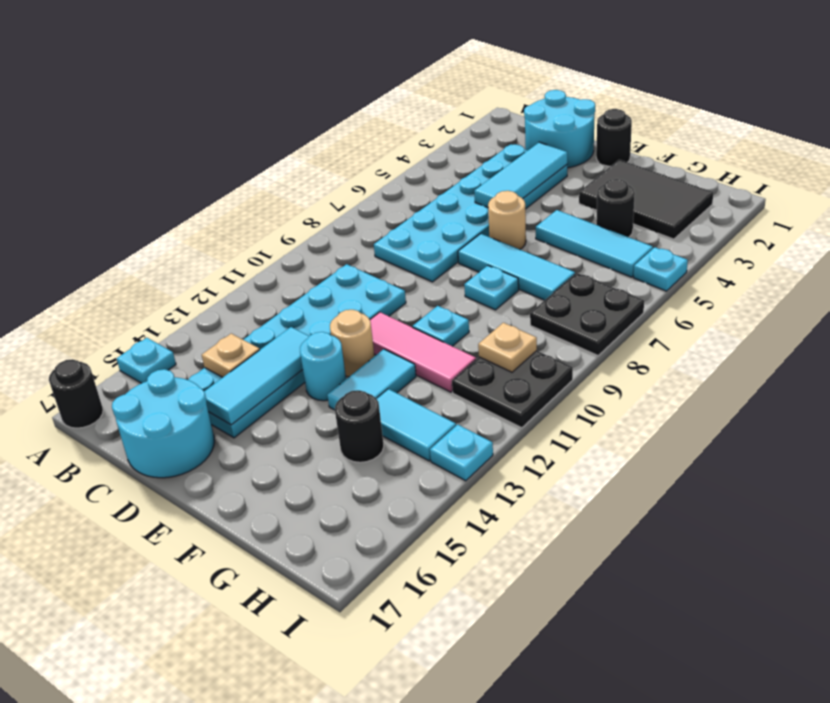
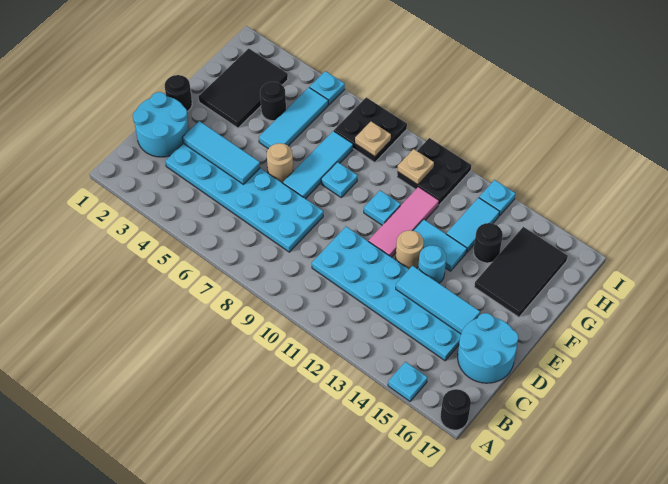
tan 1x1 plate [202,334,260,377] -> tan 1x1 plate moved to [355,122,391,156]
none -> black 2x3 tile [474,227,568,317]

